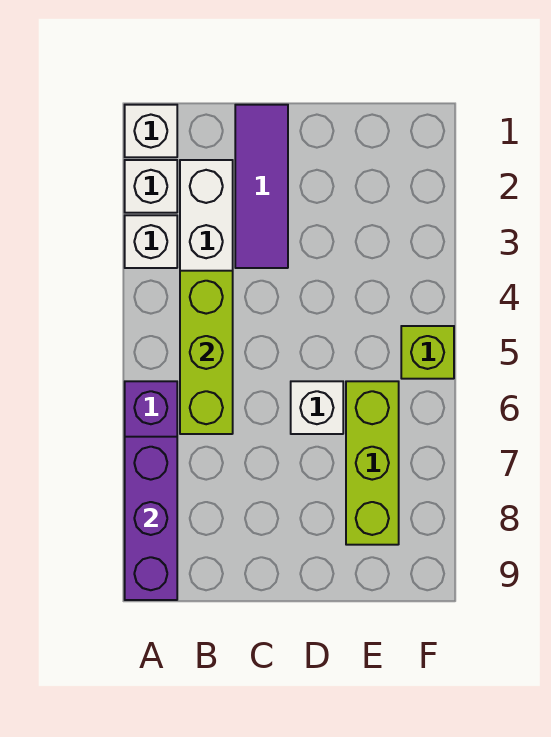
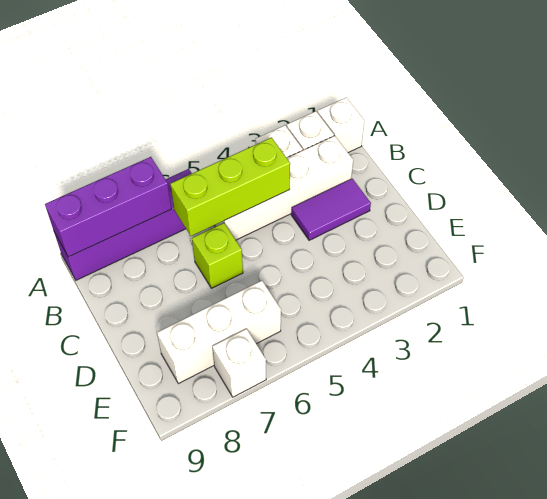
purple 1x3 tile [235,105,288,268] -> purple 1x2 tile [291,179,371,240]
white 1x1 brick [291,381,343,434] -> white 1x1 brick moved to [212,329,266,397]
lime 1x3 brick [346,381,399,545] -> white 1x3 brick [157,281,281,384]
lime 1x1 brick [401,326,454,379] -> lime 1x1 brick moved to [192,223,243,288]

